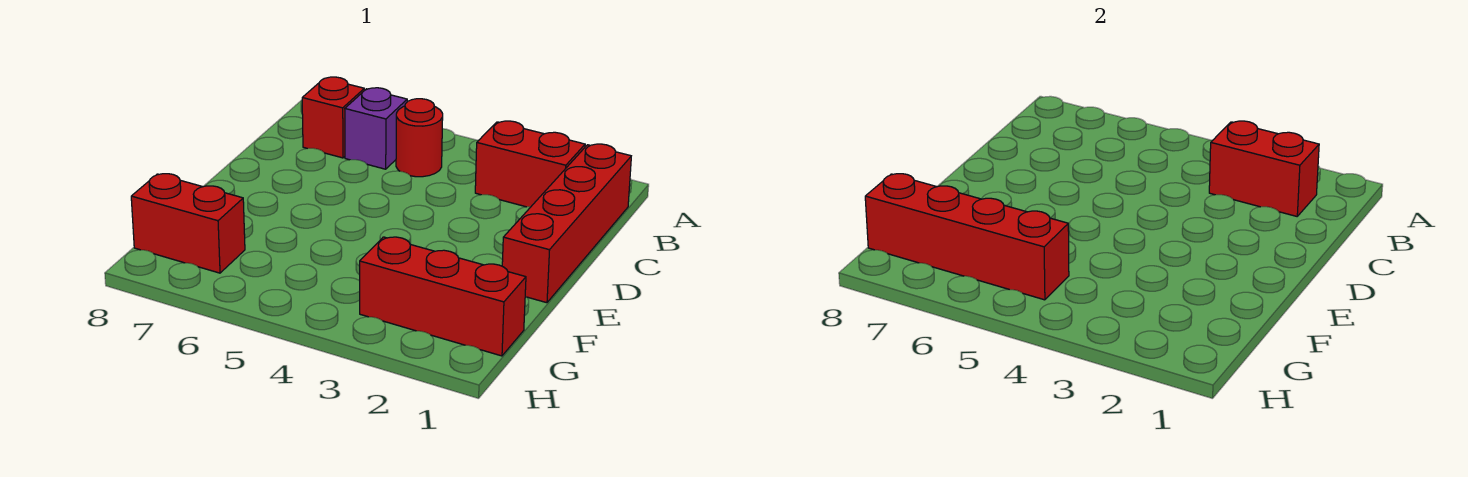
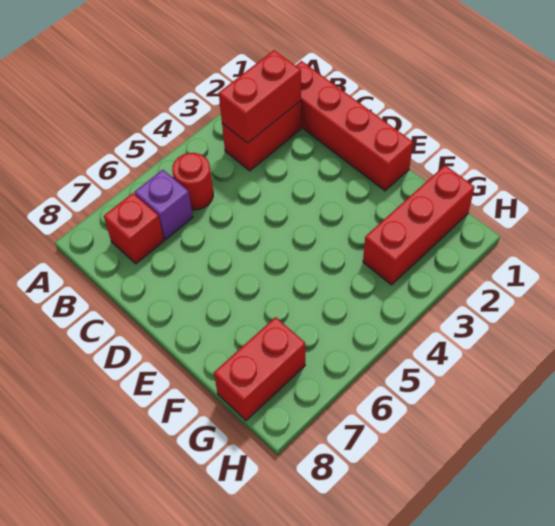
red 1x4 brick [865,174,1069,300] -> none

